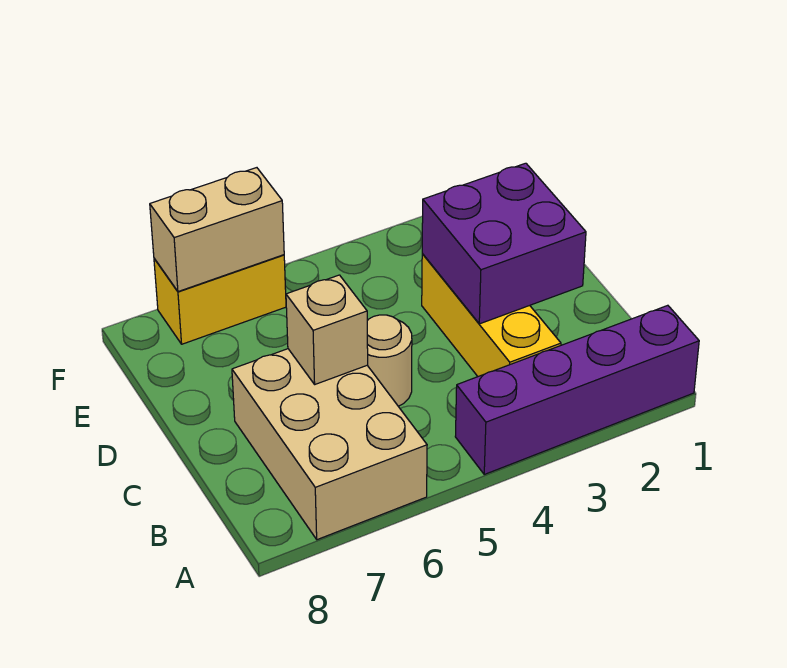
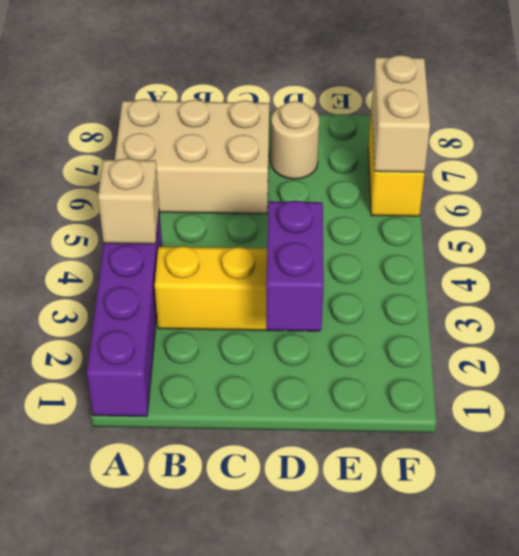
purple 2x2 brick [422,163,586,324] -> purple 1x2 brick [266,200,324,331]
tan 1x1 round brick [367,315,412,406] -> tan 1x1 round brick moved to [271,101,319,179]
tan 1x1 brick [286,275,368,384] -> tan 1x1 brick moved to [98,158,159,244]

